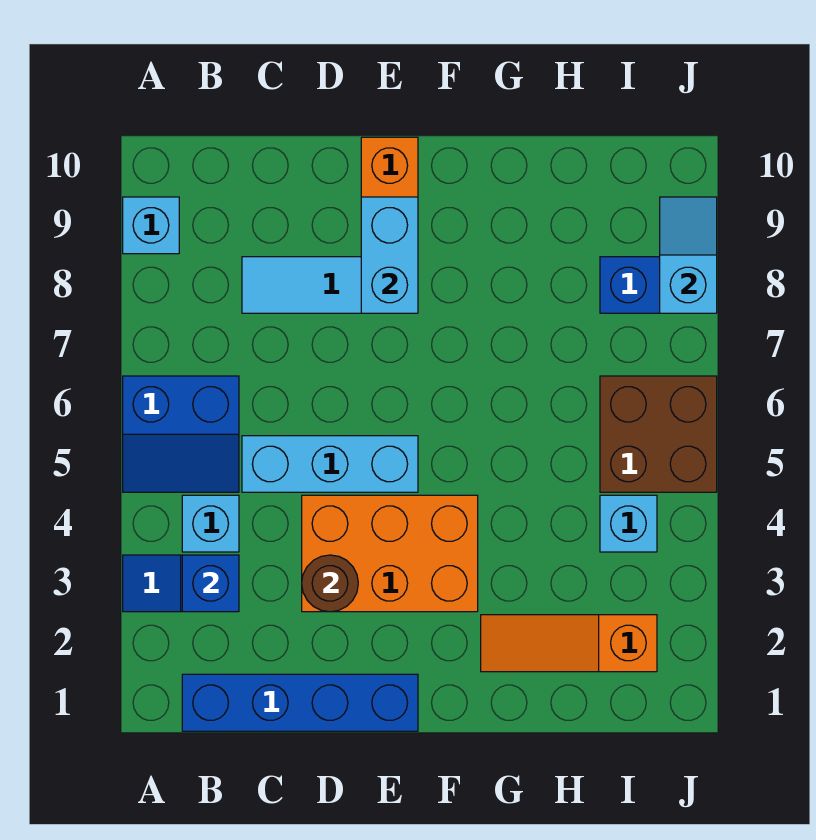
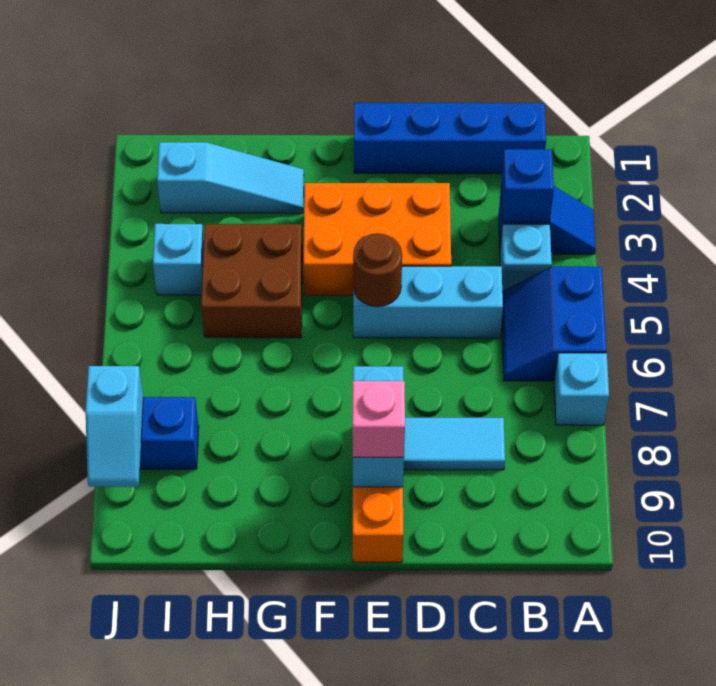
blue 2x2 slope [123,376,239,492] -> blue 2x2 slope turned to [502,266,607,381]
cyan 1x1 brick [123,197,179,254] -> cyan 1x1 brick moved to [554,353,609,425]
brown 1x1 round brick [302,555,358,612] -> brown 1x1 round brick moved to [353,233,402,307]
none -> pink 1x1 brick [352,381,405,457]
orange 1x3 slope [481,615,657,672] -> cyan 1x3 slope [157,142,304,213]
brown 2x2 brick [600,376,717,492] -> brown 2x2 brick moved to [201,224,303,338]

